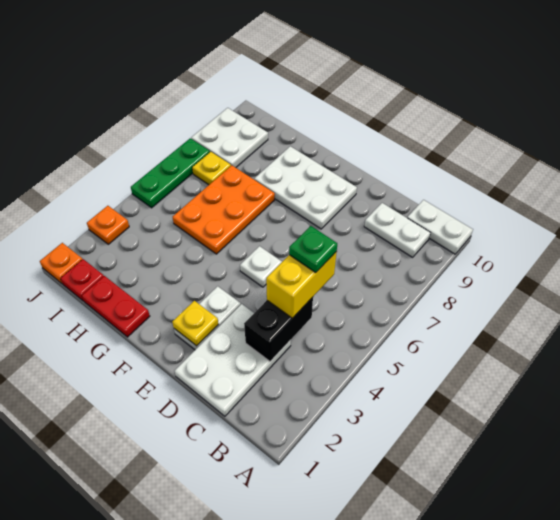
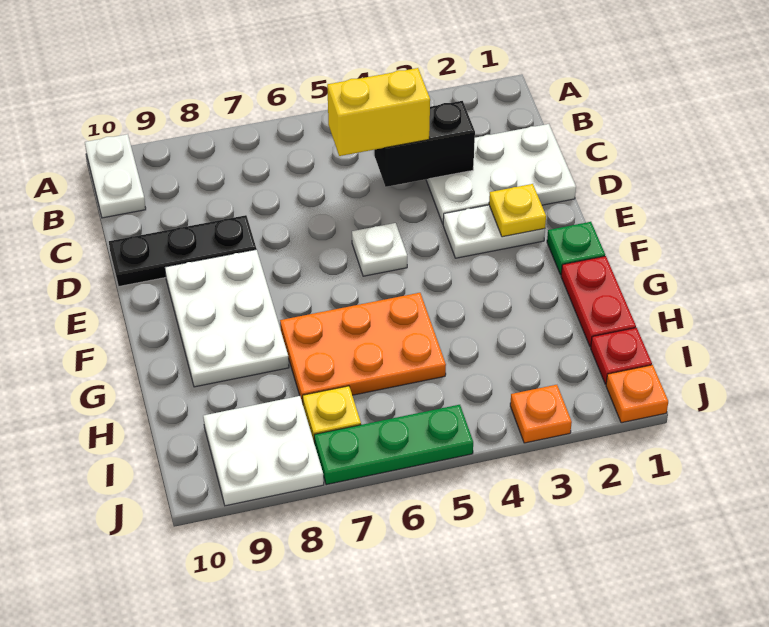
white 1x2 plate [364,203,430,257] -> none
green 1x1 plate [289,226,337,273] -> green 1x1 plate moved to [547,222,605,275]
none -> black 1x3 plate [109,215,256,286]

